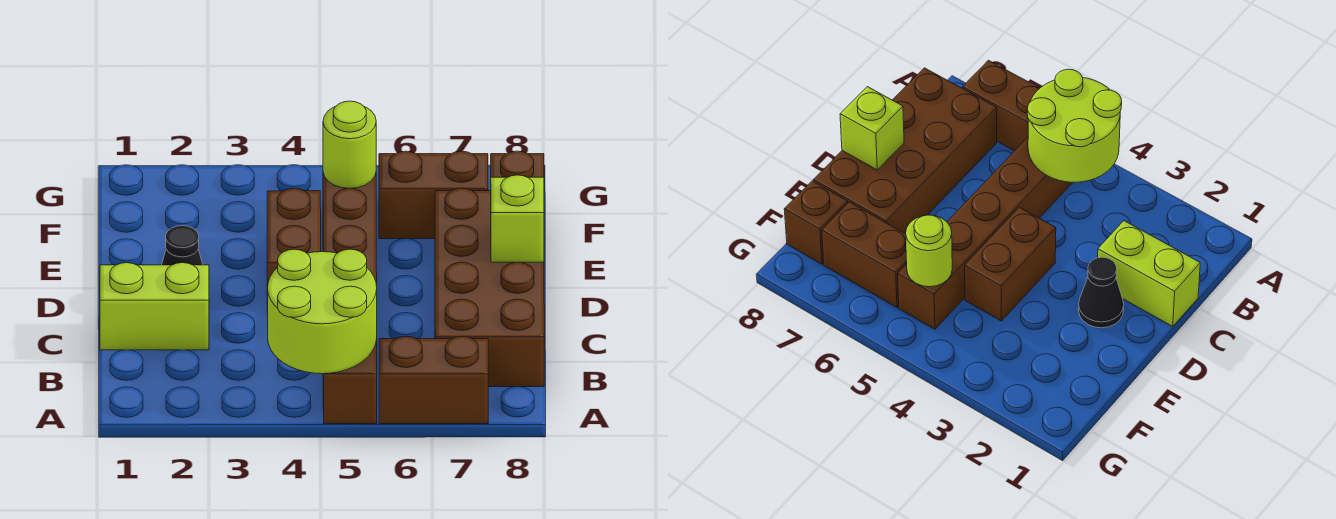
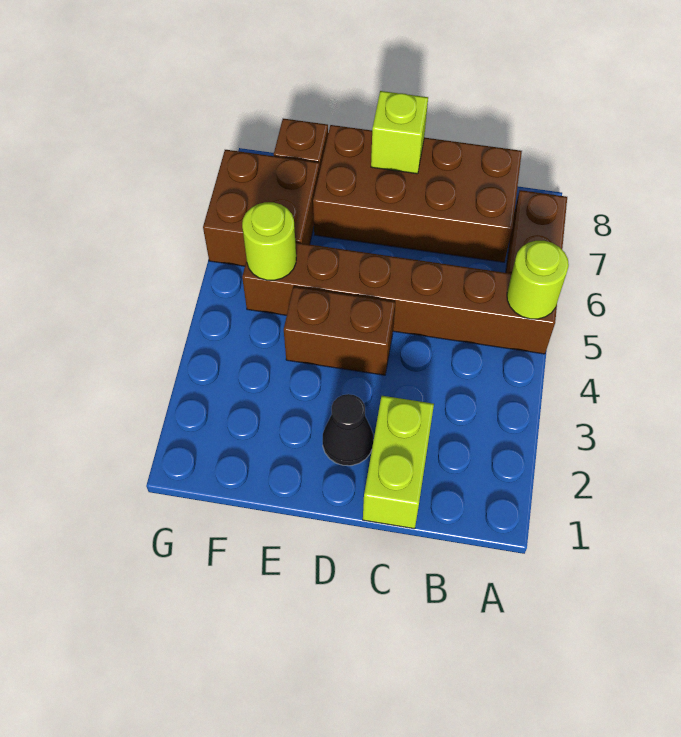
lime 2x2 round brick [268,249,377,374] -> lime 1x1 round brick [507,241,569,319]
brown 1x2 brick [379,151,488,239] -> brown 2x2 brick [203,150,320,266]

